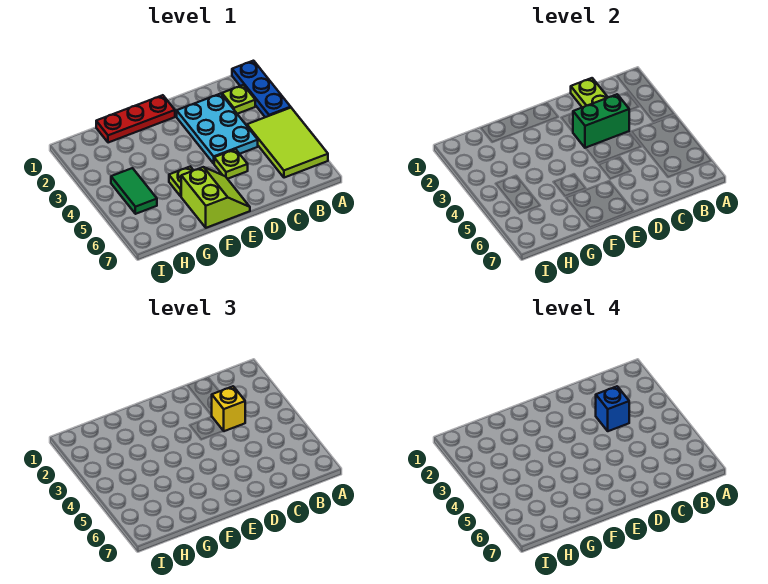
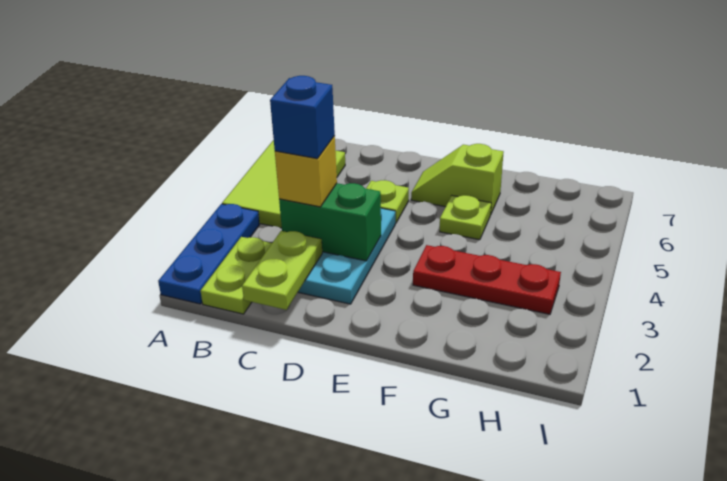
lime 1x1 plate [222,85,255,114] -> lime 1x2 plate [201,237,272,314]
red 1x3 plate [96,95,175,143] -> red 1x3 plate moved to [413,245,561,314]
lime 2x2 slope [181,167,250,228] -> lime 1x2 slope [411,144,504,215]
green 1x2 tile [111,168,157,214] -> none

